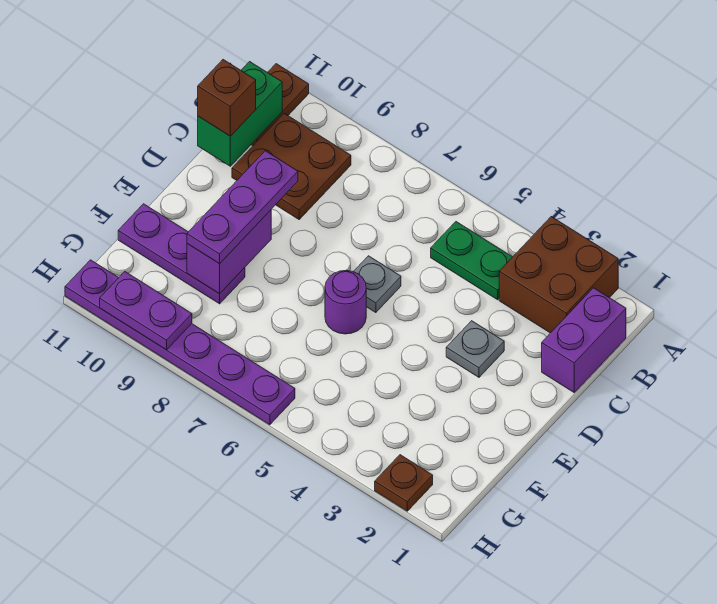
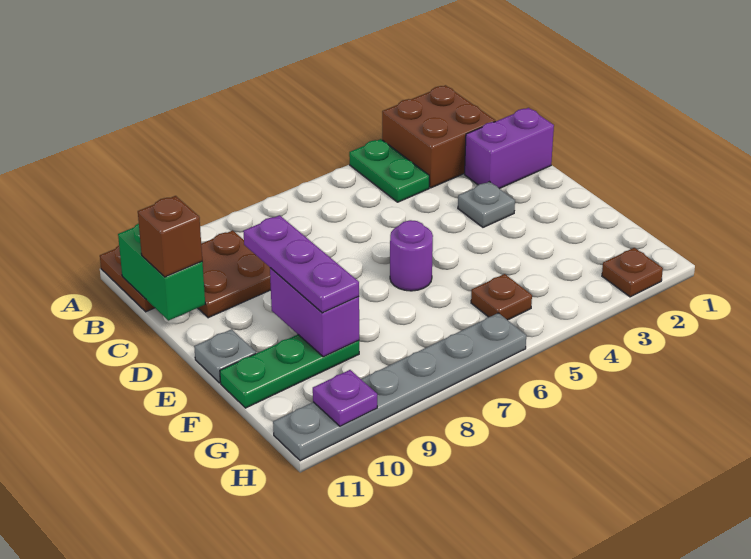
purple 1x2 brick [542,288,626,392] -> purple 1x2 brick turned to [465,108,554,189]
green 1x2 plate [431,222,512,300] -> green 1x2 plate turned to [349,139,429,202]
grey 1x1 plate [354,256,401,313] -> grey 1x1 plate moved to [194,329,256,383]
purple 1x3 plate [118,204,245,304] -> green 1x3 plate [220,335,359,408]
none -> brown 1x1 plate [471,274,532,320]
purple 1x6 plate [65,260,295,425] -> grey 1x6 plate [273,313,526,461]
purple 1x2 plate [100,272,192,350] -> purple 1x1 plate [313,370,377,426]

